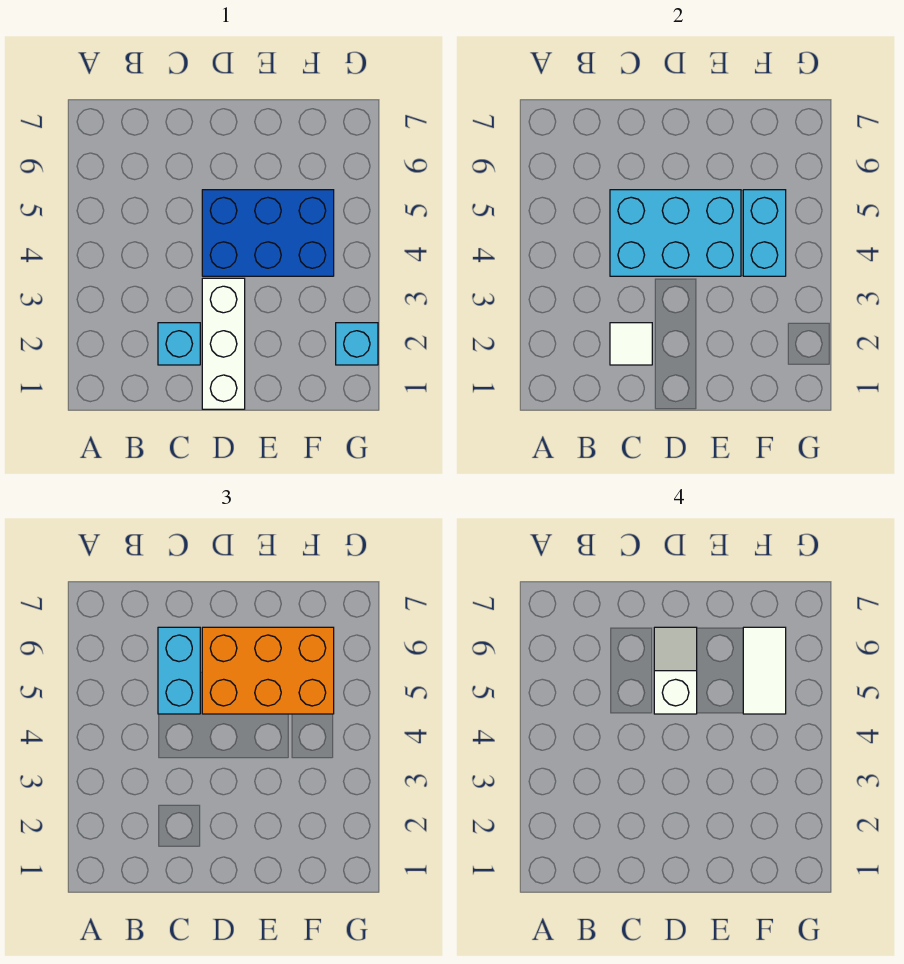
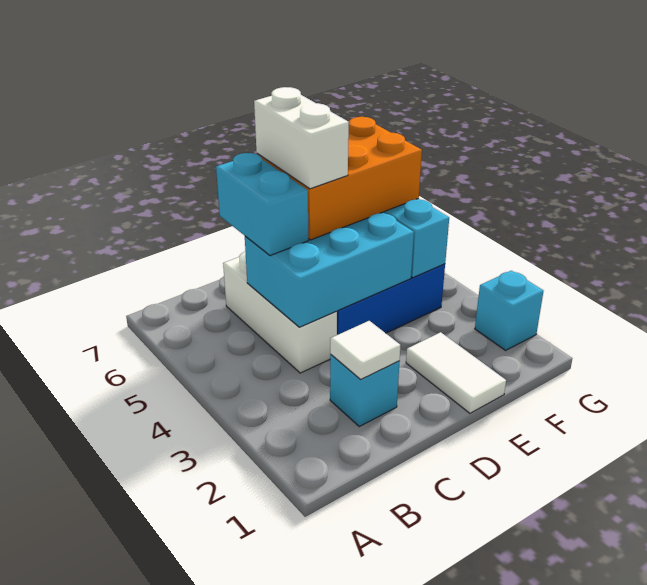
white 1x3 brick [202,278,245,409] -> white 1x3 brick moved to [223,252,337,373]
white 1x2 slope [654,627,697,714] -> white 1x2 brick [254,87,349,189]
white 1x2 tile [743,627,786,714] -> white 1x2 tile moved to [406,332,506,413]

